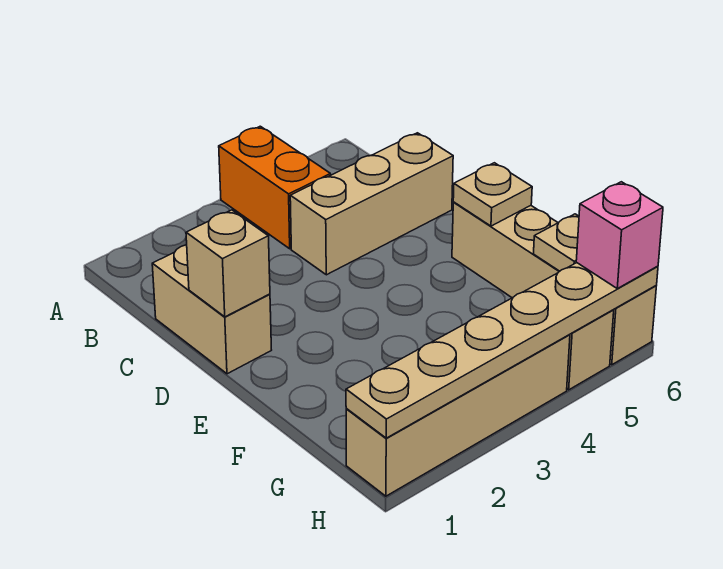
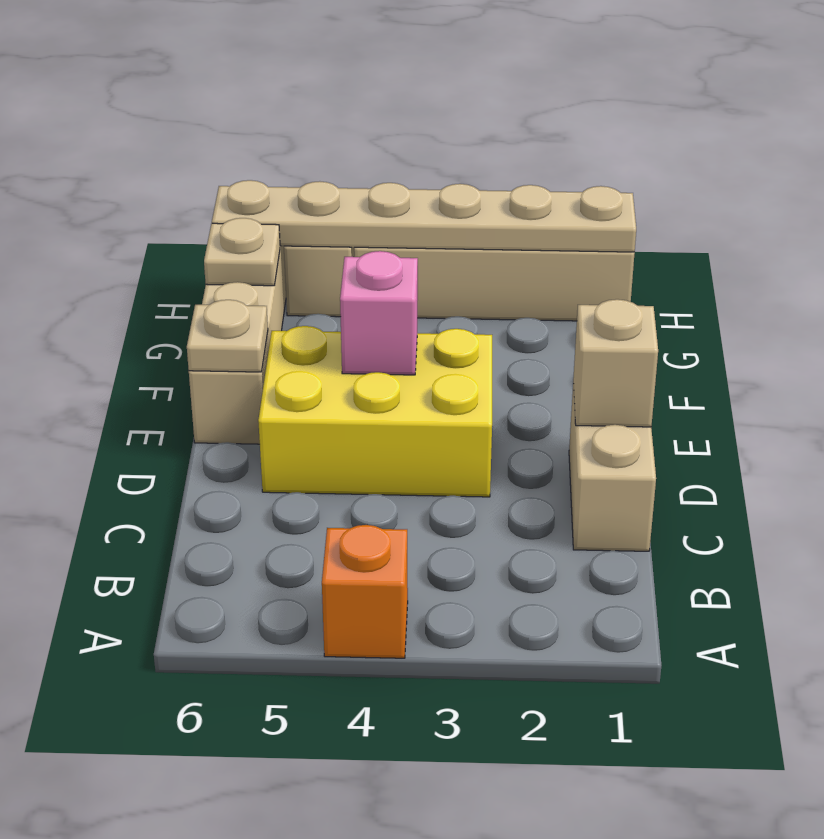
orange 1x2 brick [219,126,331,249] -> orange 1x1 brick [322,525,408,658]
tan 1x3 brick [290,133,453,275] -> none
none -> yellow 2x3 brick [258,326,492,497]
pink 1x1 brick [576,182,663,289] -> pink 1x1 brick moved to [340,251,418,375]

